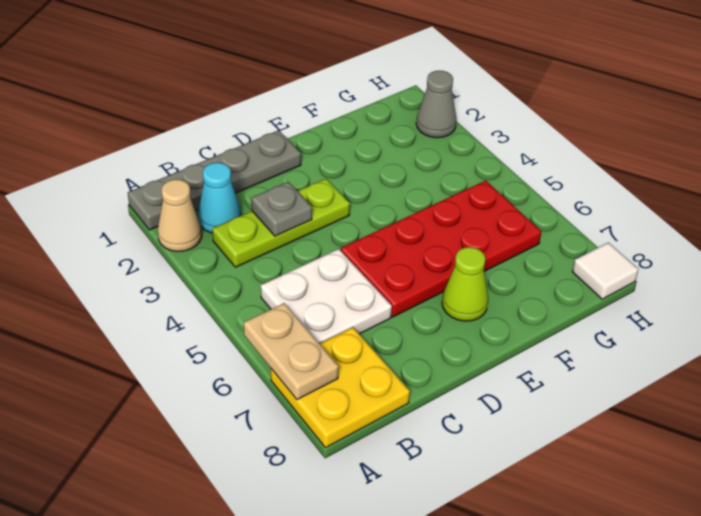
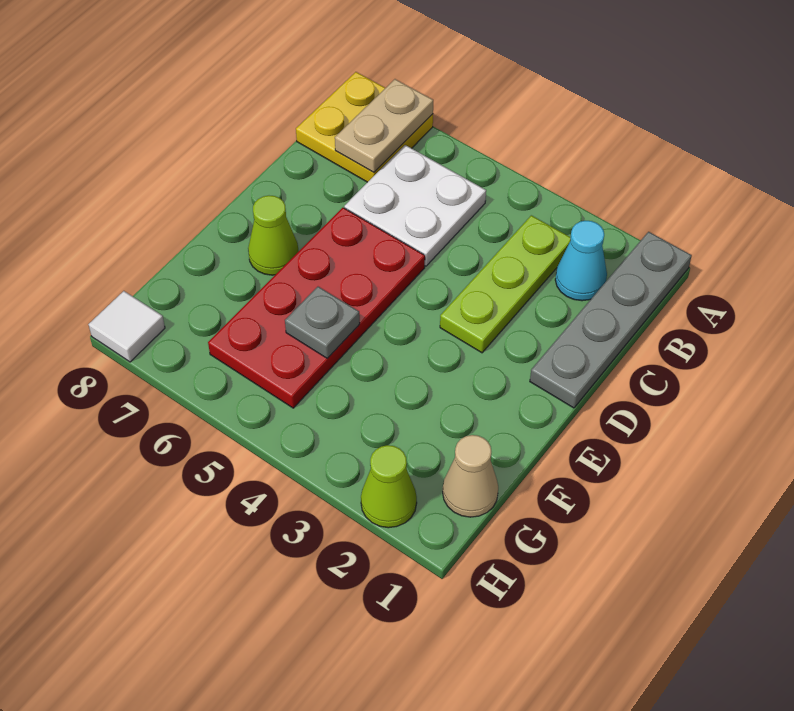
tan 1x1 cone [158,179,202,252] -> tan 1x1 cone moved to [443,435,498,517]
tan 1x2 plate [244,303,338,400] -> tan 1x2 plate turned to [335,79,433,172]
grey 1x1 plate [251,182,312,236] -> grey 1x1 plate moved to [285,287,360,358]
grey 1x1 cone [416,71,456,138] -> lime 1x1 cone [361,445,417,528]

